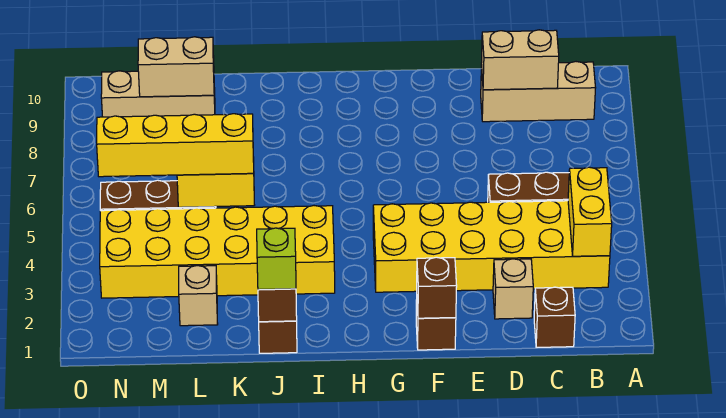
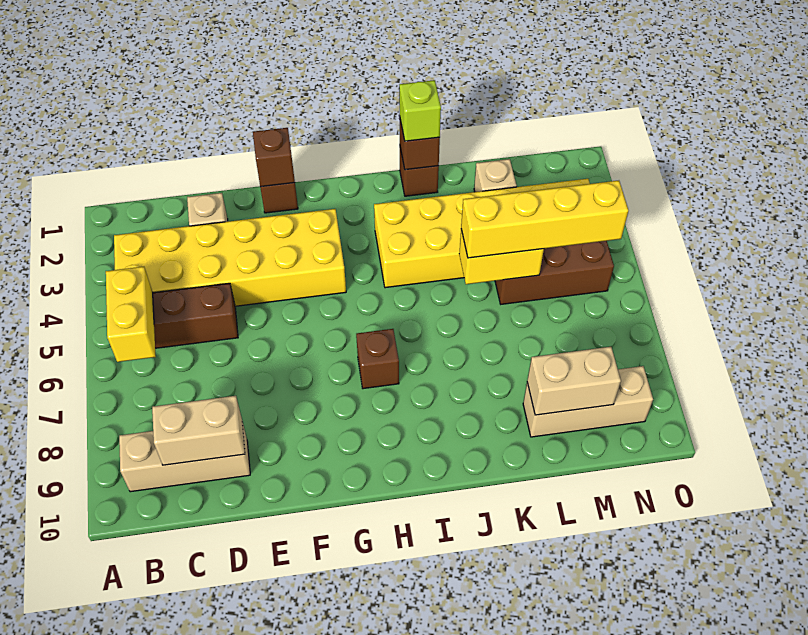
yellow 1x2 brick [568,167,612,256] -> yellow 1x2 brick moved to [106,267,156,362]
brown 1x1 brick [534,287,575,347] -> brown 1x1 brick moved to [356,329,399,389]

